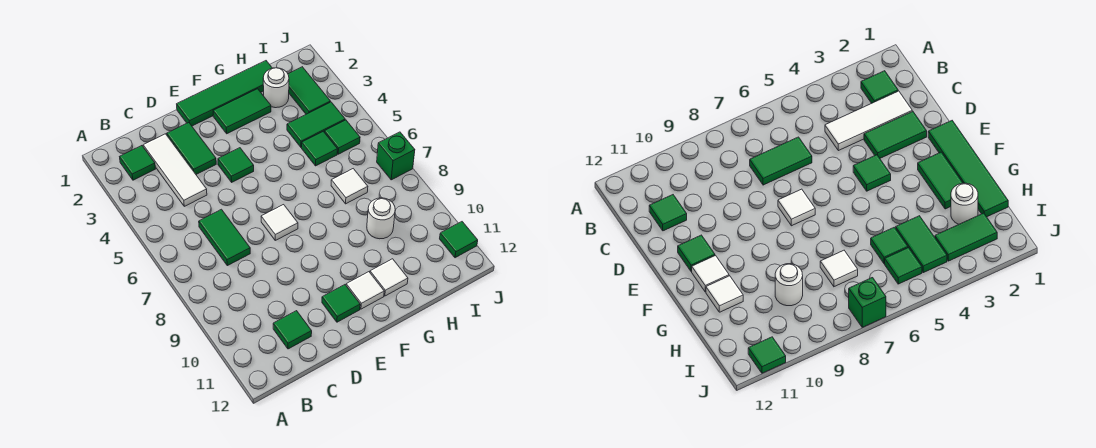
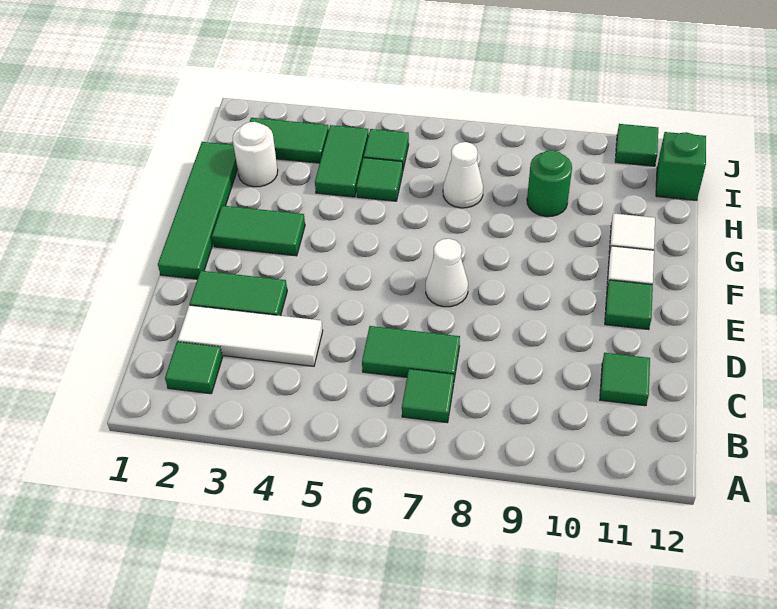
green 1x1 tile [218,148,254,182] -> green 1x1 tile moved to [402,369,454,423]
white 1x1 tile [261,205,298,240] -> white 1x1 cone [426,239,468,307]
green 1x2 tile [213,89,271,134] -> green 1x2 tile turned to [212,206,305,256]
white 1x1 tile [331,169,368,204] -> white 1x1 cone [443,142,483,208]
white 1x1 round brick [367,198,395,239] -> green 1x1 round brick [527,150,572,217]
green 1x1 brick [377,132,415,180] -> green 1x1 brick moved to [656,132,706,200]

